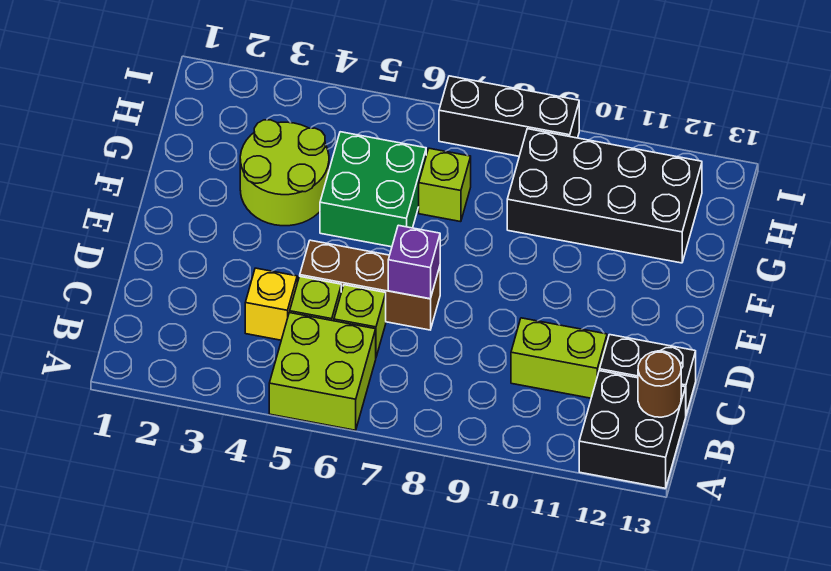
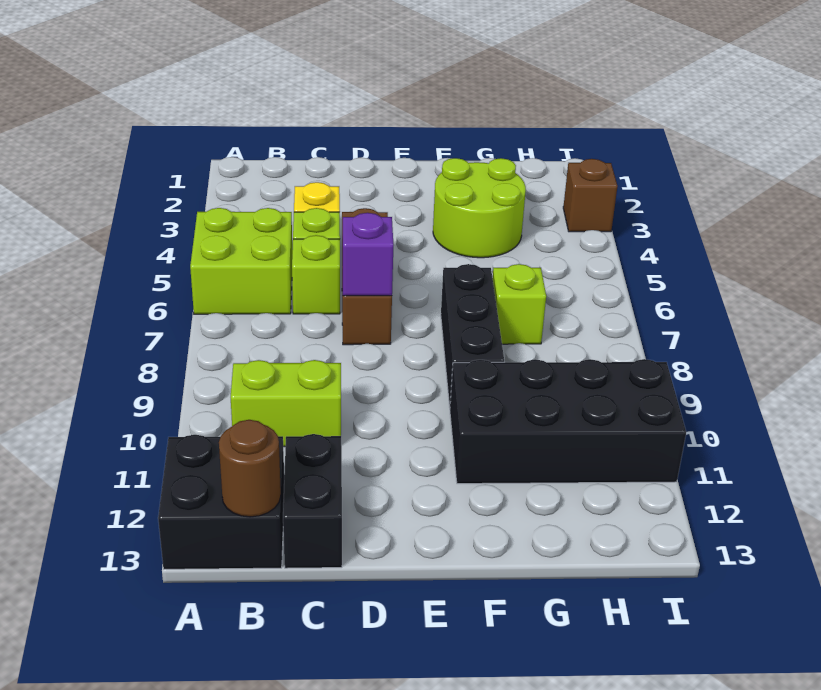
lime 1x2 brick [511,318,607,398] -> lime 1x2 brick turned to [231,360,341,447]
green 2x2 brick [320,132,426,247] -> none
black 2x4 brick [507,129,702,263] -> black 2x4 brick turned to [450,359,686,484]
none -> brown 1x1 brick [563,159,618,232]
black 1x3 brick [439,76,579,156] -> black 1x3 brick moved to [441,264,504,408]

